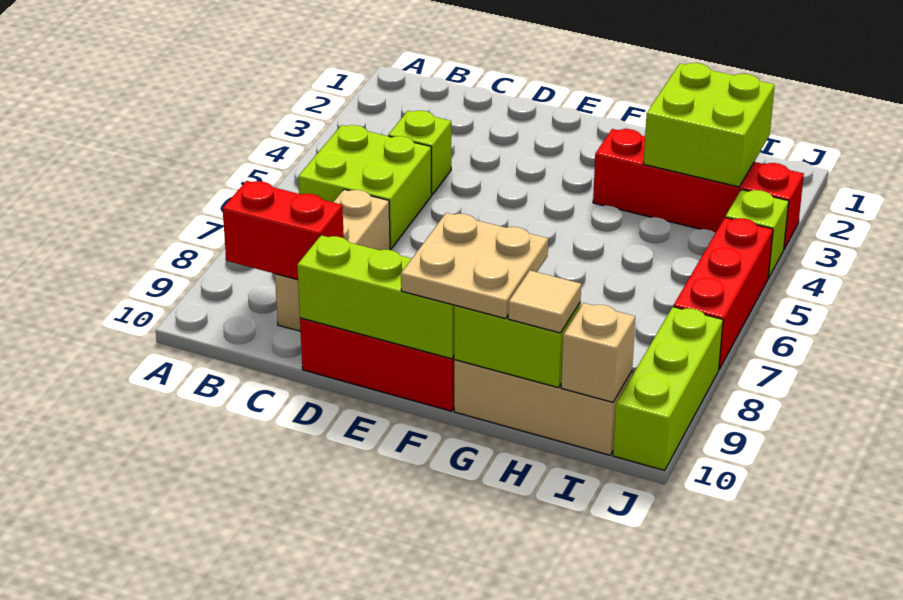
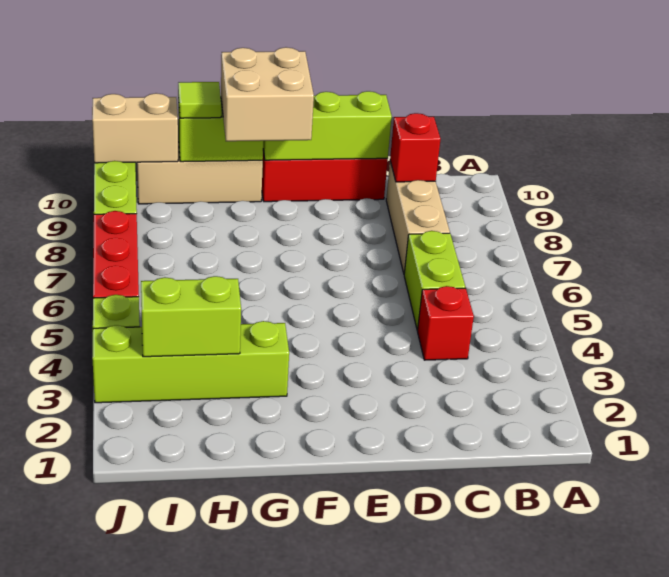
lime 2x2 brick [298,125,432,249] -> lime 1x2 brick [404,231,465,330]
red 1x2 brick [223,181,344,280] -> red 1x1 brick [390,113,440,182]
lime 1x1 brick [388,111,451,194] -> red 1x1 brick [418,286,474,360]
tan 2x2 plate [401,213,548,319] -> tan 2x2 brick [221,47,314,141]
red 1x4 brick [593,129,804,249] -> lime 1x4 brick [92,321,289,403]
lime 2x2 brick [644,63,775,187] -> lime 1x2 brick [141,276,241,357]
tan 1x1 tile [508,271,581,333] -> lime 1x1 tile [178,82,221,118]
tan 1x1 brick [561,303,635,402] -> tan 1x2 brick [92,93,178,163]

